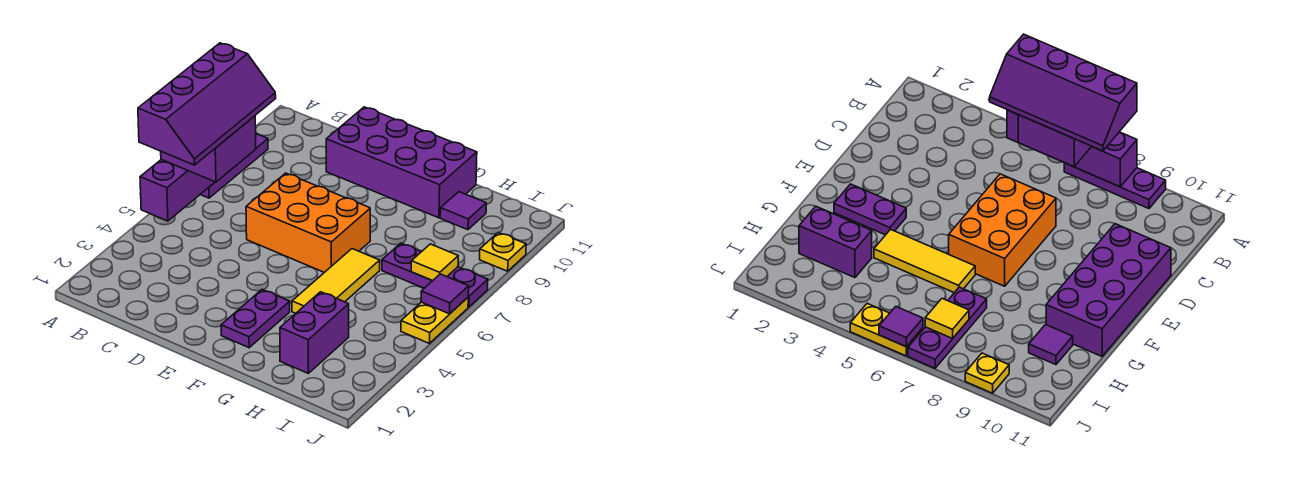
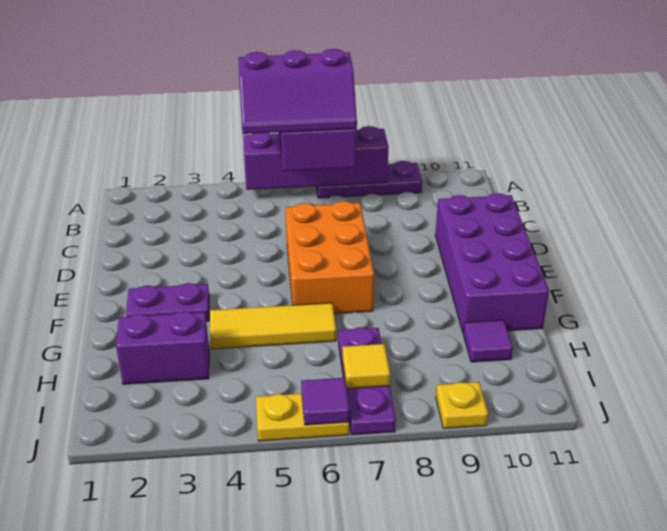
purple 2x4 slope [138,43,276,165] -> purple 2x3 slope [238,49,357,134]

